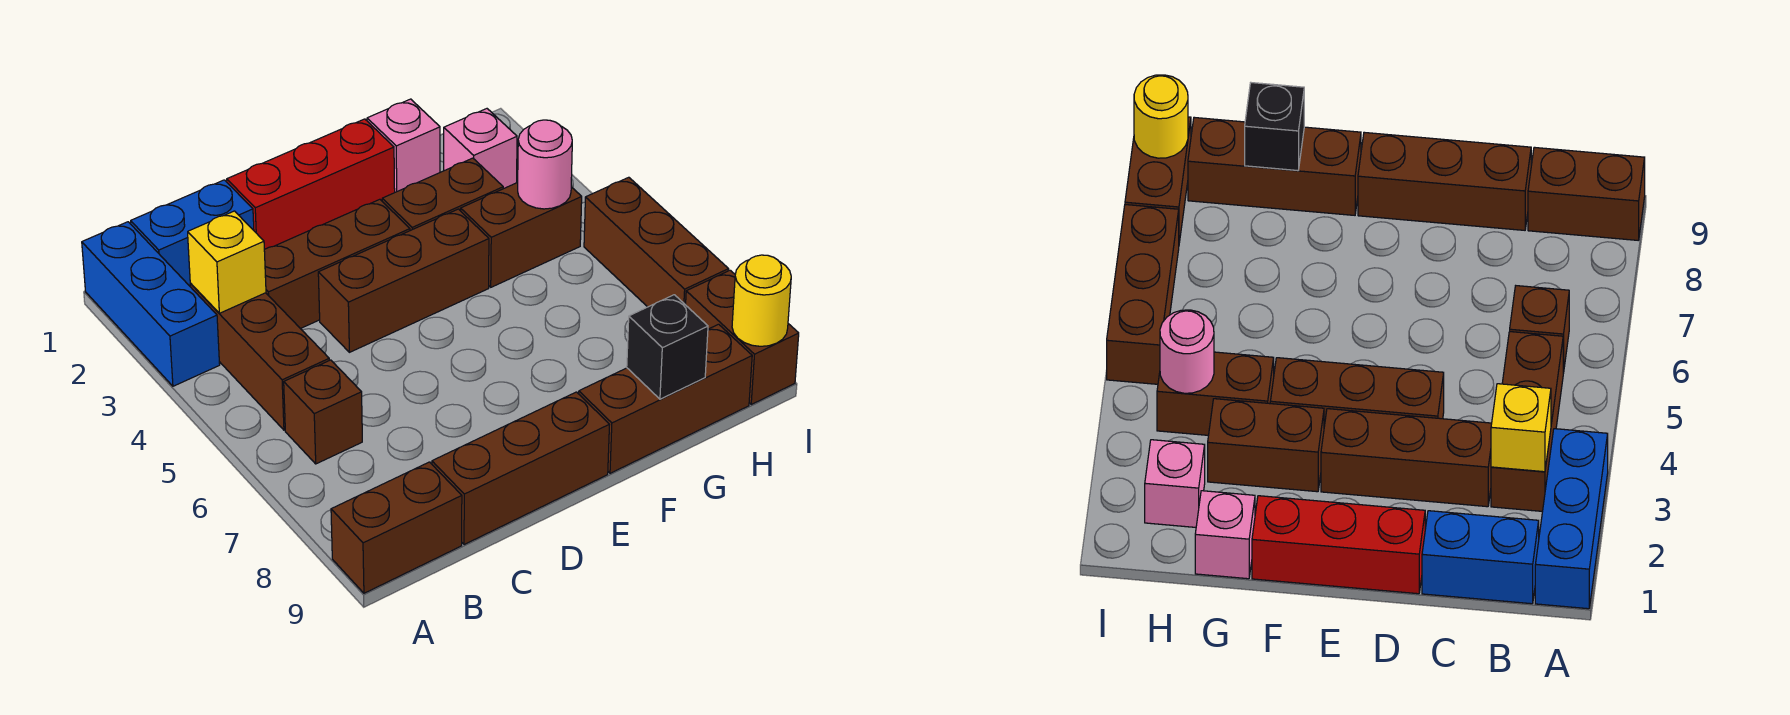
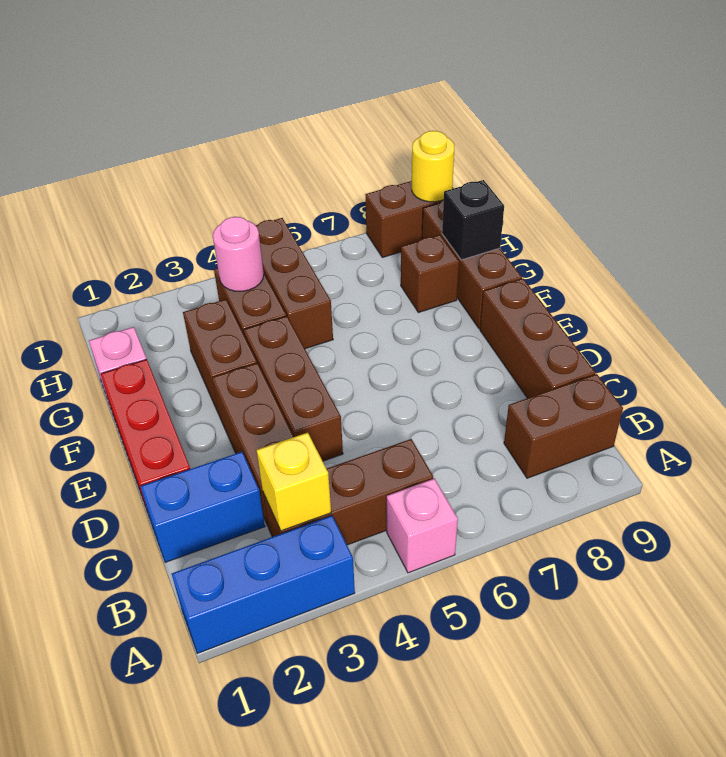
brown 1x2 brick [331,462,462,593] -> brown 1x2 brick turned to [504,374,623,478]
blue 1x2 brick [131,180,254,286] -> blue 1x2 brick turned to [140,452,265,562]
brown 1x1 brick [284,360,362,464] -> brown 1x1 brick moved to [401,235,459,313]
pink 1x1 brick [444,109,517,189] -> pink 1x1 brick moved to [387,478,458,573]
brown 1x3 brick [584,177,729,307] -> brown 1x3 brick turned to [256,218,333,349]

